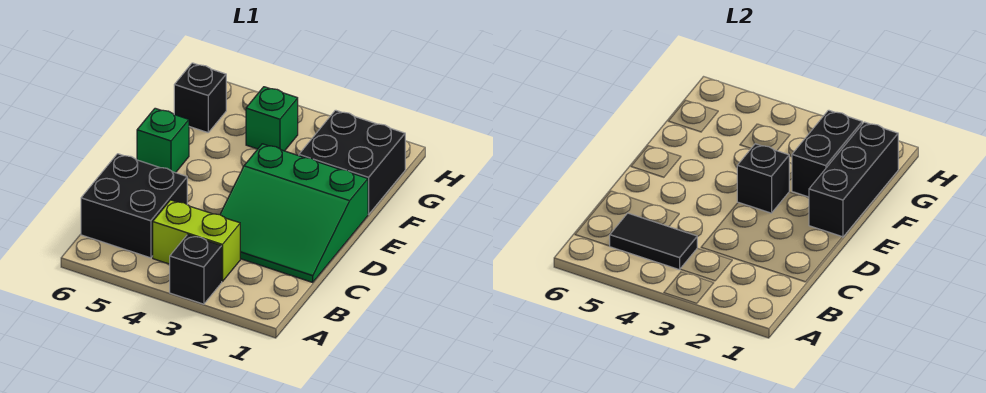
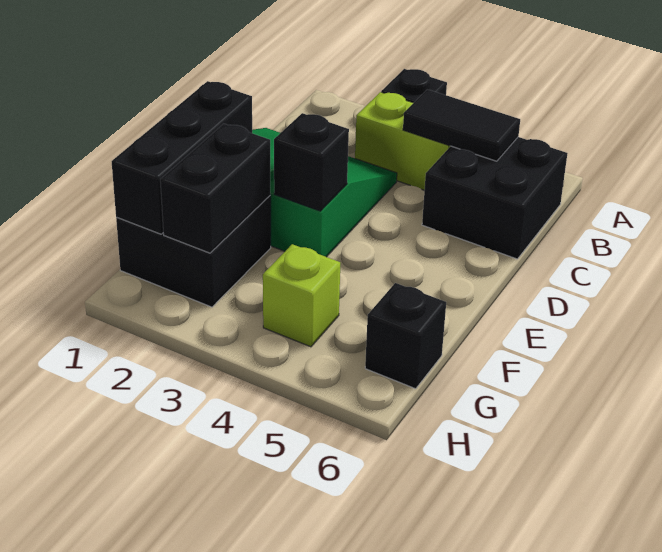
green 1x1 brick [137,108,189,173] -> none
green 1x1 brick [246,87,298,151] -> lime 1x1 brick [263,244,340,347]

